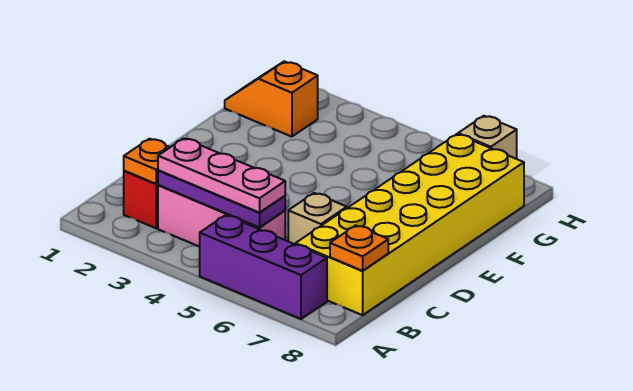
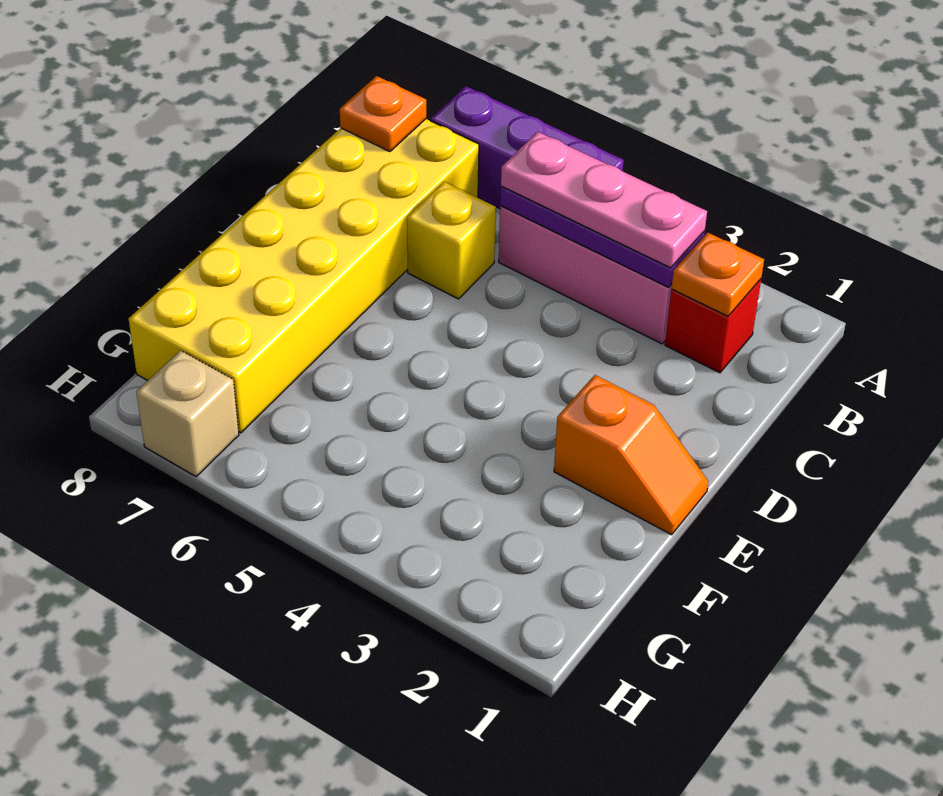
tan 1x1 brick [288,193,347,244] -> yellow 1x1 brick [407,182,496,299]
orange 1x2 slope [225,61,318,137] -> orange 1x2 slope moved to [554,375,709,535]

